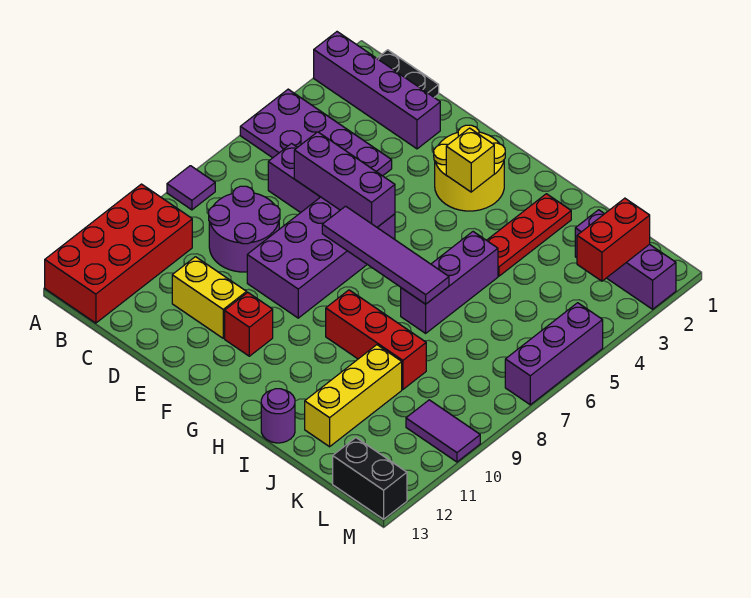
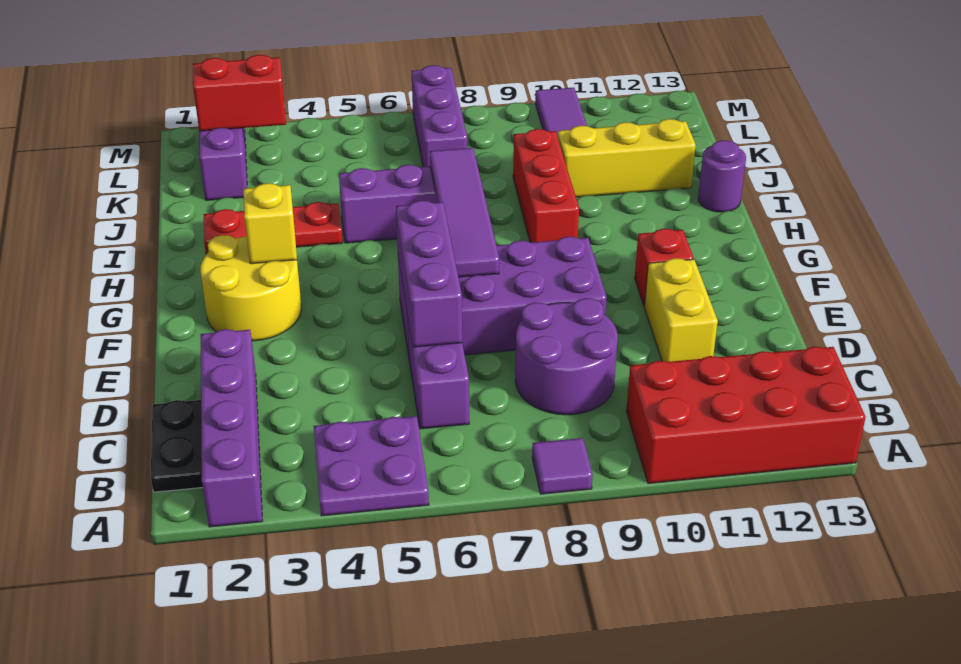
purple 2x4 plate [240,89,392,176] -> purple 2x2 plate [314,416,429,516]
black 1x2 brick [333,438,407,519] -> none
purple 1x3 brick [505,303,603,405] -> purple 1x3 brick turned to [412,65,467,167]

